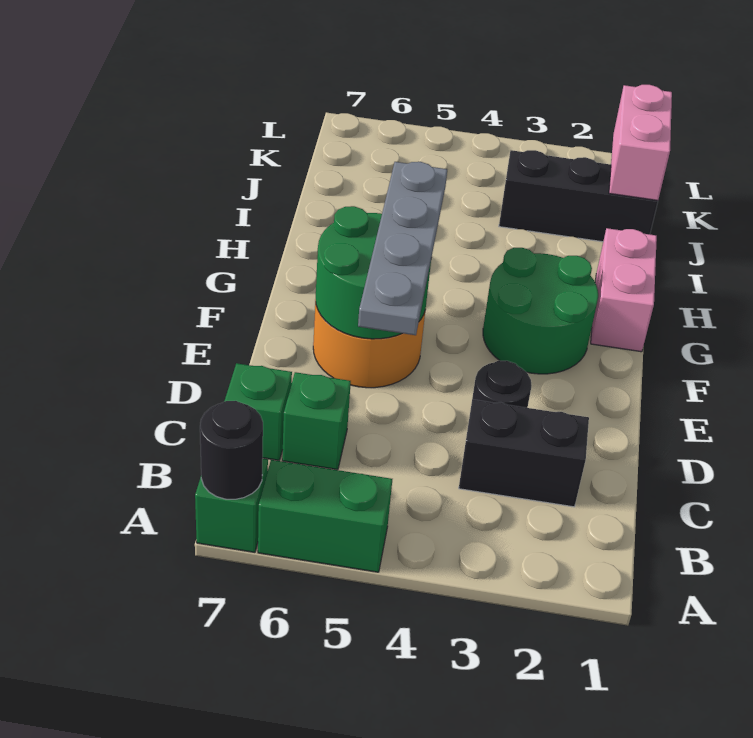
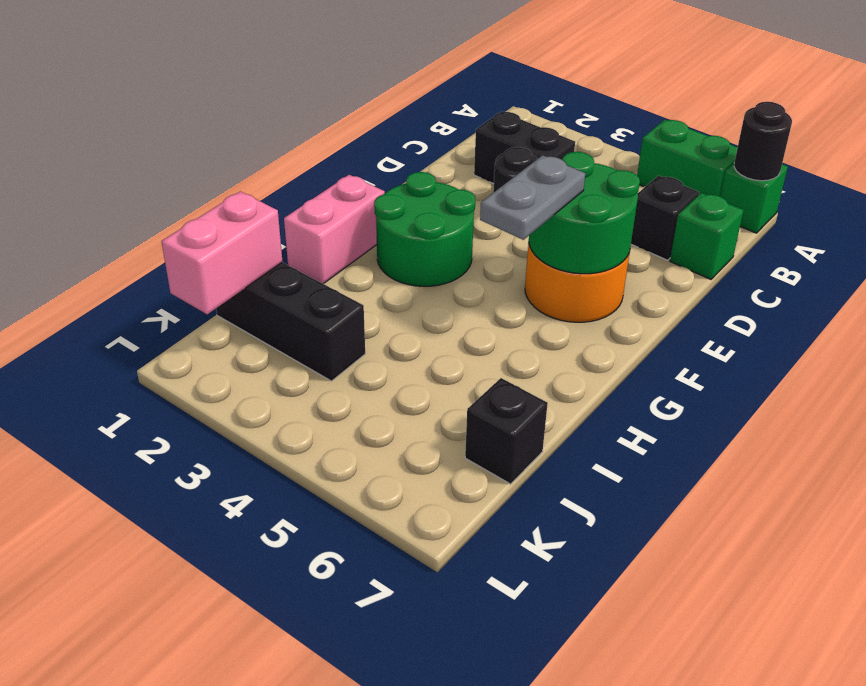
green 1x1 brick [282,372,351,470] -> black 1x1 brick [631,175,699,260]
grey 1x4 plate [358,162,447,335] -> grey 1x2 plate [480,155,585,240]
none -> black 1x1 brick [465,378,548,484]

